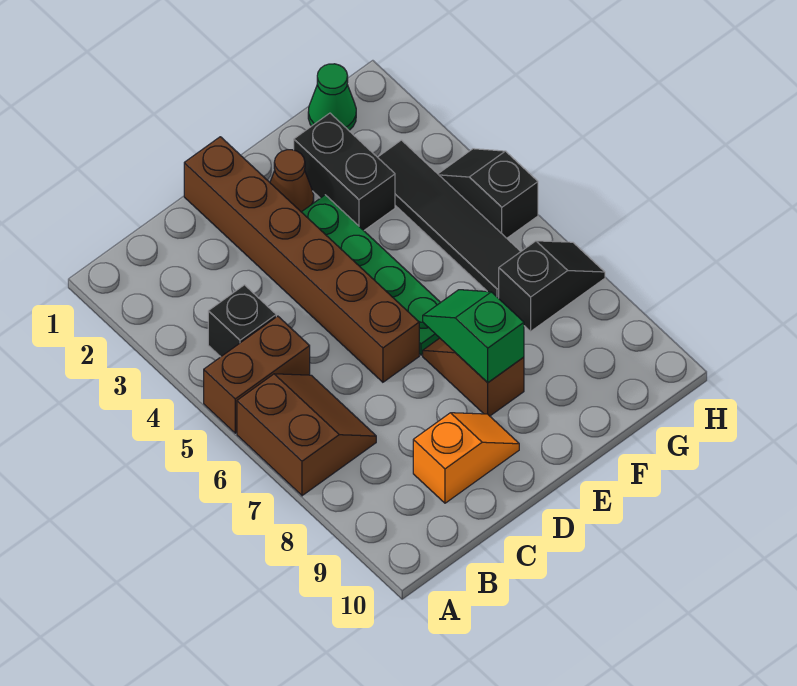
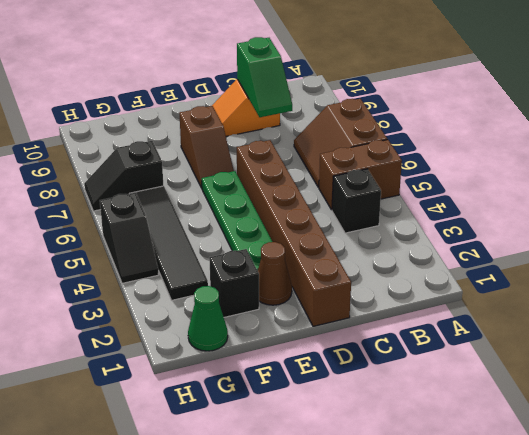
green 1x2 slope [423,290,524,383] -> green 1x2 slope moved to [237,37,292,117]
black 1x2 brick [294,113,395,230] -> black 1x1 brick [209,249,259,317]

